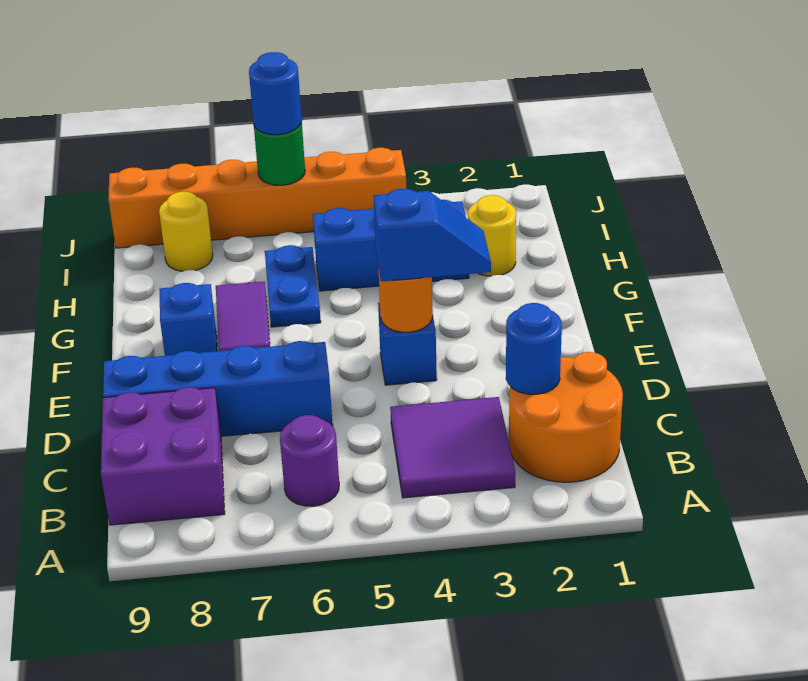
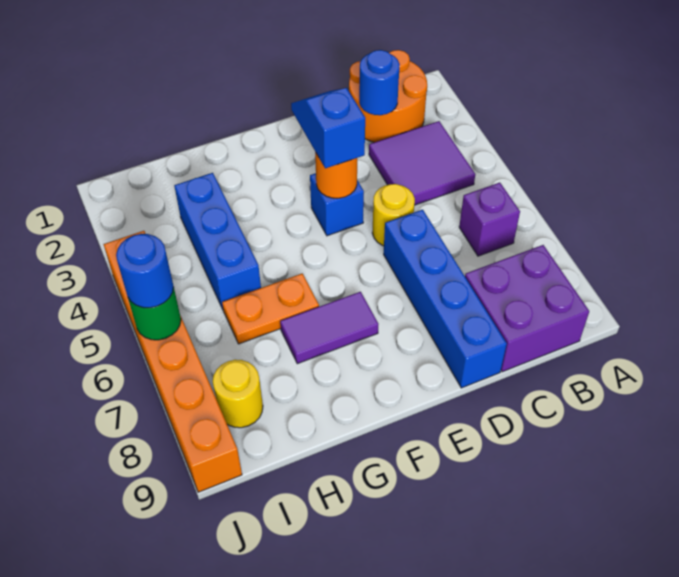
purple 1x1 round brick [280,415,339,506] -> purple 1x1 brick [459,183,520,256]
blue 1x1 brick [160,283,217,356] -> none
blue 1x2 plate [265,245,321,327] -> orange 1x2 plate [222,274,319,344]
yellow 1x1 round brick [468,195,516,276] -> yellow 1x1 round brick moved to [372,184,415,246]

